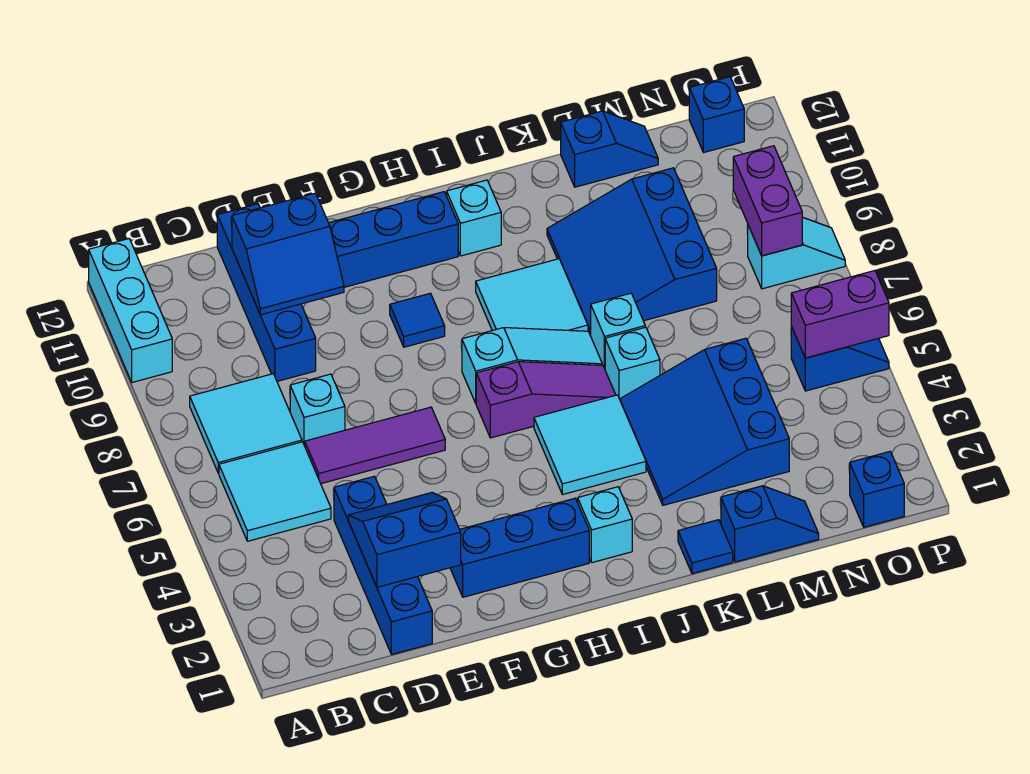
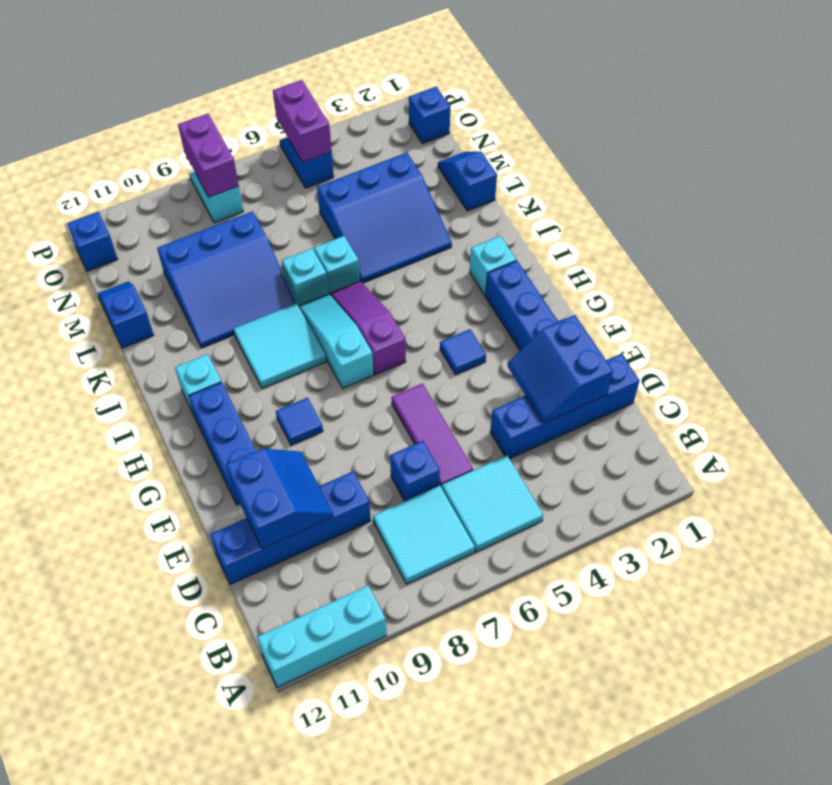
cyan 1x1 brick [290,374,345,446] -> blue 1x1 brick [390,441,440,501]
cyan 2x2 tile [534,395,646,495] -> none
blue 1x1 tile [678,520,733,574] -> blue 1x1 tile moved to [440,329,486,375]
purple 1x2 brick [733,146,802,256] -> purple 1x2 brick turned to [178,114,239,197]

